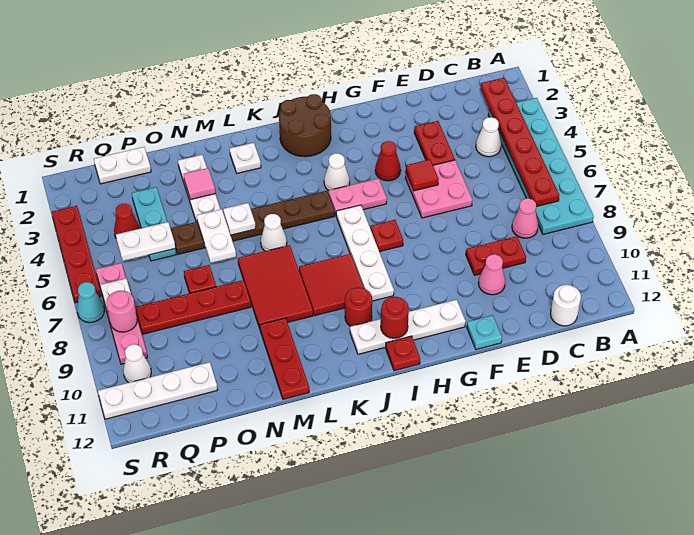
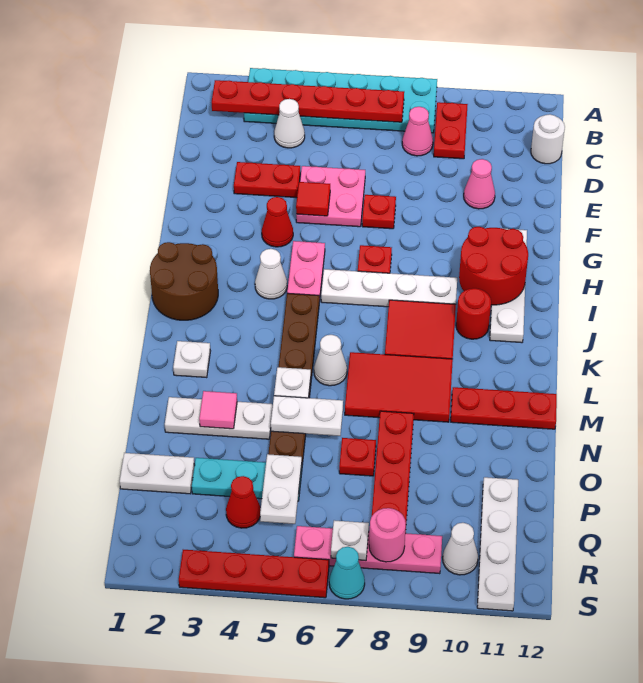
red 1x2 plate [466,236,526,275] -> red 1x2 plate moved to [434,102,468,159]
cyan 1x1 plate [467,315,502,349] -> none
red 1x1 round brick [381,297,409,338] -> red 2x2 round brick [459,227,528,305]
red 1x1 plate [386,336,420,371] -> red 1x1 plate moved to [362,195,396,229]
white 1x2 plate [94,147,151,184] -> white 1x2 plate turned to [120,453,195,494]

